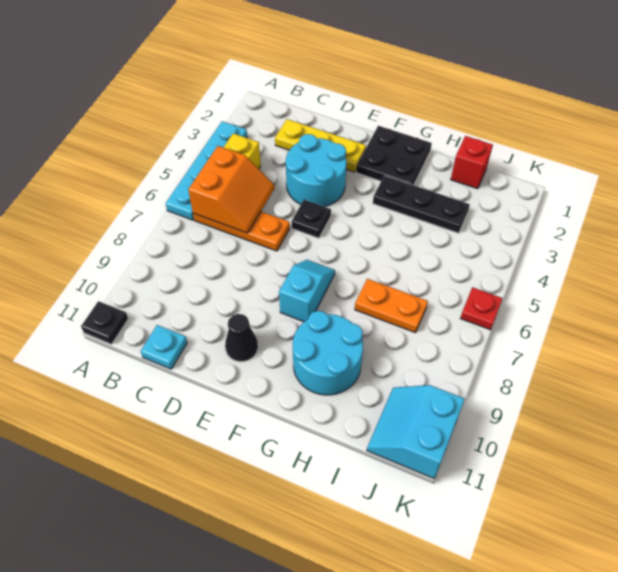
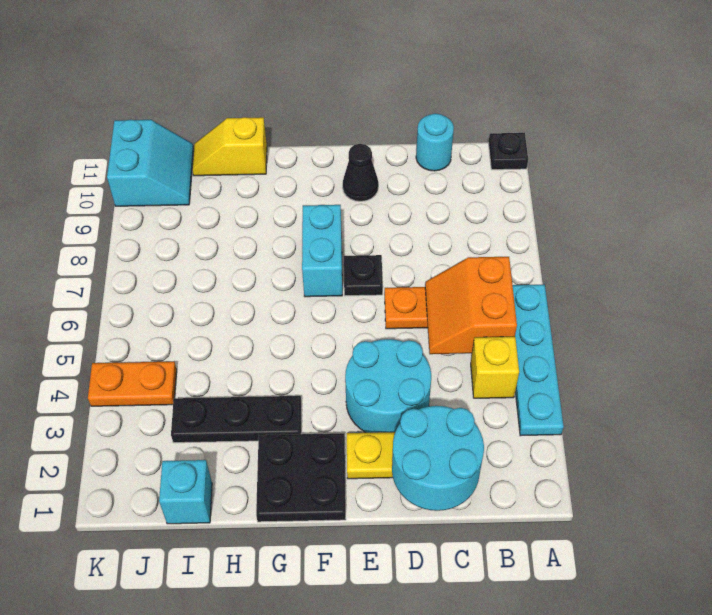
cyan 1x1 plate [141,325,187,369] -> cyan 1x1 round brick [416,113,454,171]
black 1x1 plate [292,200,331,238] -> black 1x1 plate moved to [344,255,383,296]
cyan 1x2 slope [279,260,335,322] -> cyan 1x2 brick [302,205,342,297]
cyan 2x2 round brick [293,311,363,395] -> cyan 2x2 round brick moved to [392,406,484,511]
orange 1x2 plate [355,279,428,333] -> orange 1x2 plate moved to [88,361,177,406]
none -> yellow 1x2 slope [192,117,267,176]
red 1x1 brick [451,136,493,189] -> cyan 1x1 brick [159,460,212,524]
red 1x1 plate [460,287,503,330] -> none

